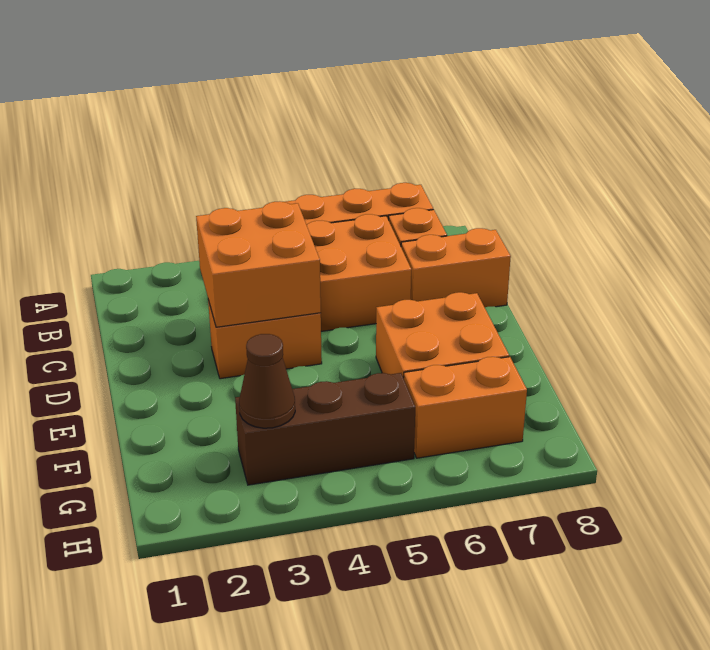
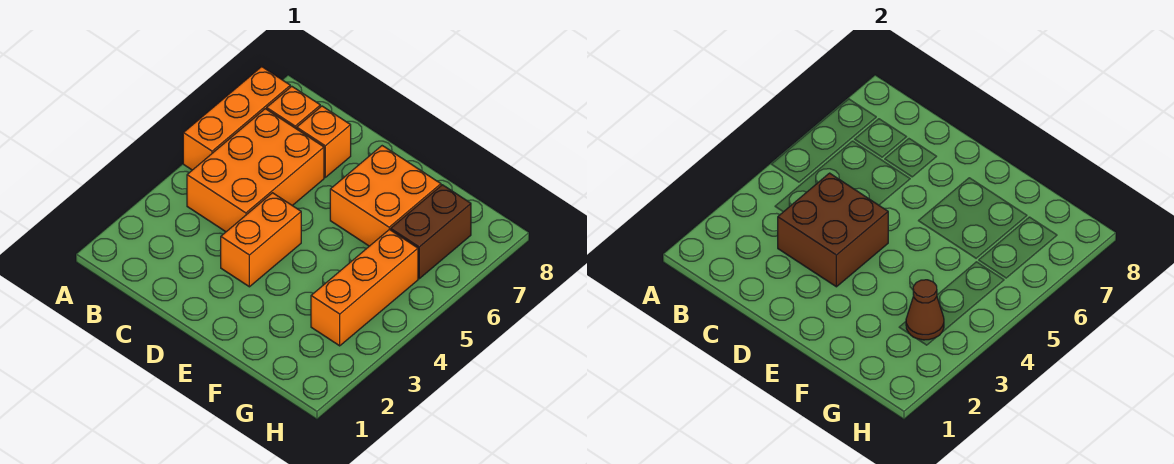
orange 2x2 brick [196,201,321,327] -> brown 2x2 brick [778,173,888,287]
orange 1x2 brick [401,228,511,307] -> orange 1x1 brick [297,106,351,177]
brown 1x3 brick [235,373,415,485] -> orange 1x3 brick [311,230,418,346]
orange 1x2 brick [404,357,527,458] -> brown 1x2 brick [391,185,471,279]

